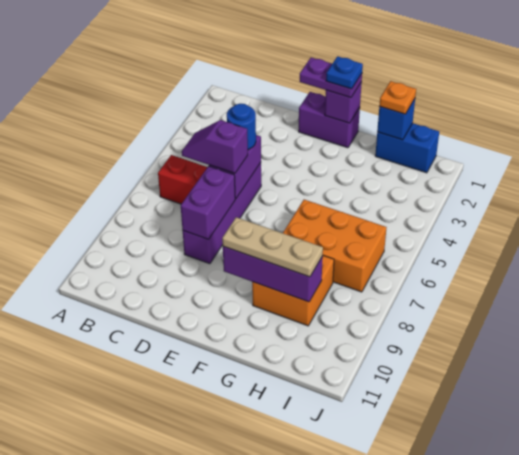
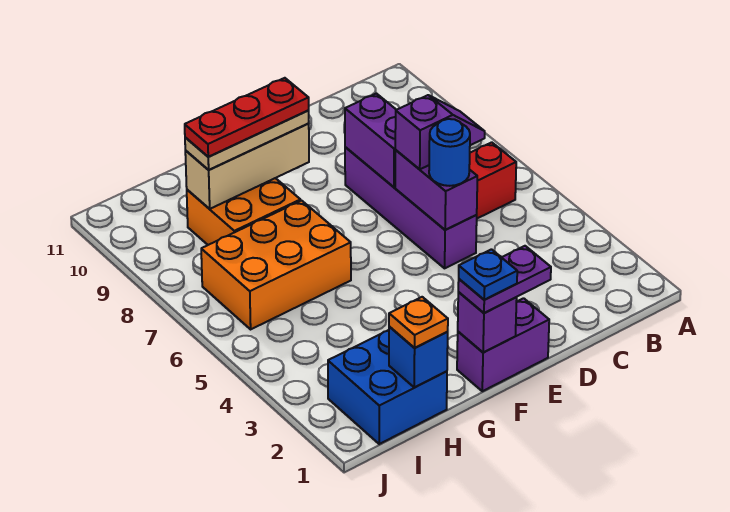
purple 1x3 brick [223,247,323,302] -> tan 1x3 brick [185,123,309,209]
none -> red 1x3 plate [185,78,309,157]
blue 1x2 brick [375,123,439,173] -> blue 2x2 brick [328,330,447,444]

